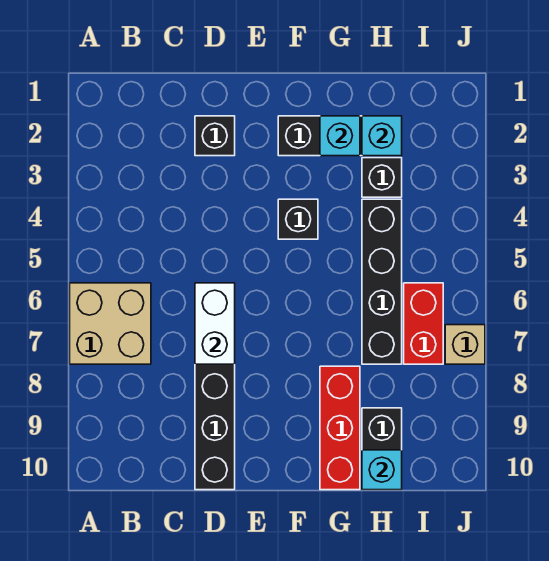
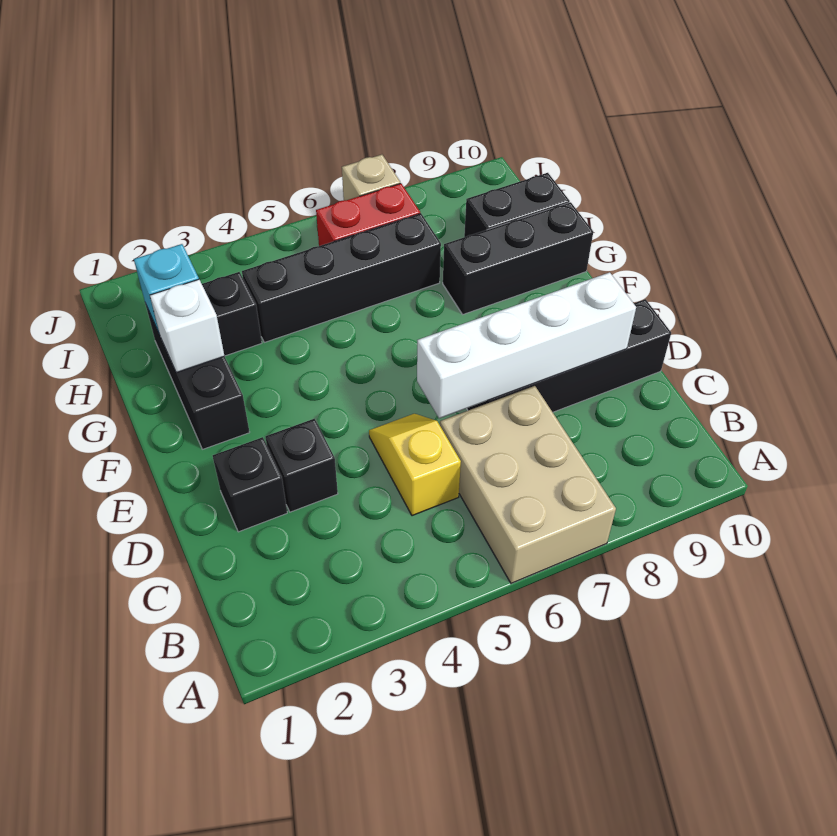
tan 2x2 brick [70,283,151,364] -> tan 2x3 brick [440,386,616,583]
none -> yellow 1x2 slope [369,414,461,516]
white 1x2 brick [195,283,235,364] -> white 1x4 brick [417,272,636,418]
black 1x1 brick [278,199,318,239] -> black 1x1 brick moved to [265,419,338,512]
cyan 1x1 brick [320,116,360,156] -> white 1x1 brick [150,279,224,373]
red 1x3 brick [320,366,360,490] -> black 1x3 brick [443,202,593,314]
cyan 1x1 brick [362,450,402,490] -> none

